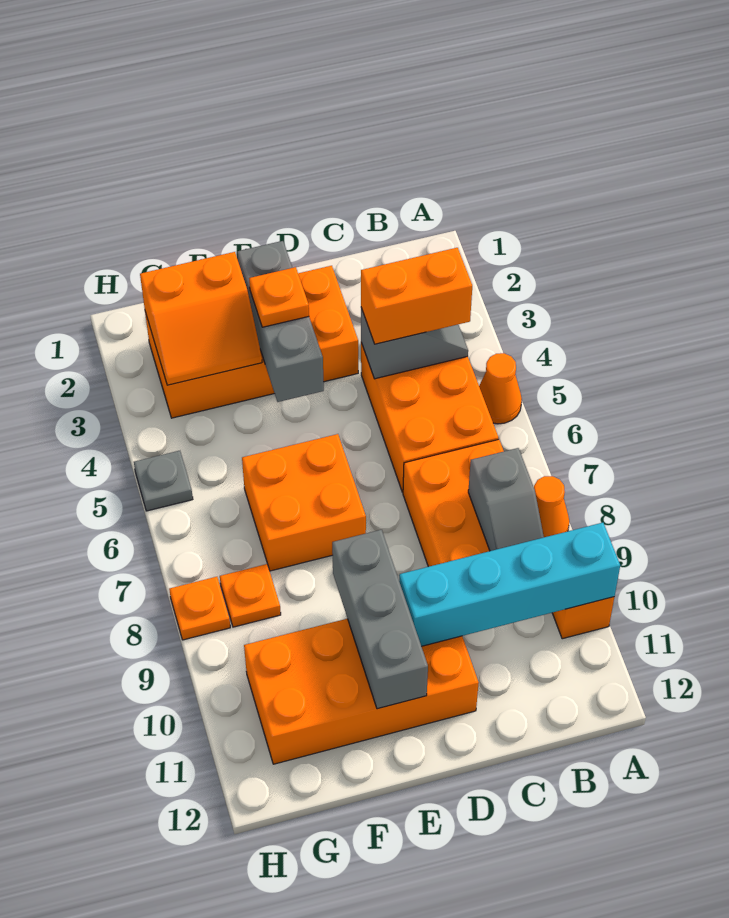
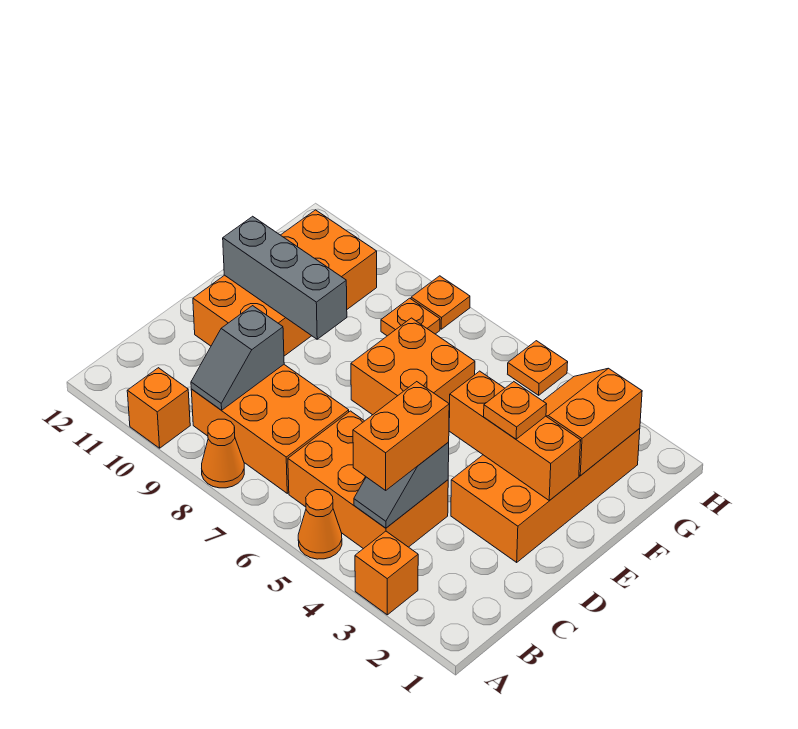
none -> orange 1x1 brick [355,531,418,615]
cyan 1x4 brick [399,523,620,646] -> none
grey 1x2 slope [468,448,544,551] -> grey 1x2 slope turned to [191,306,284,410]
grey 1x3 brick [237,241,324,402] -> orange 1x3 brick [449,371,581,501]
grey 1x1 plate [134,451,193,511] -> orange 1x1 plate [508,341,568,395]

